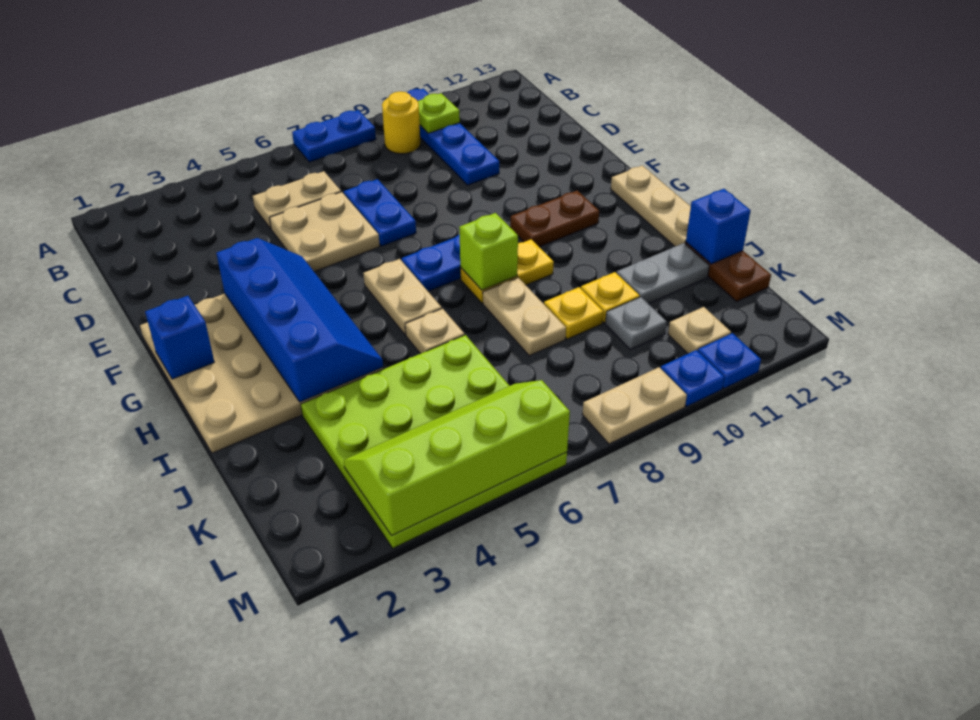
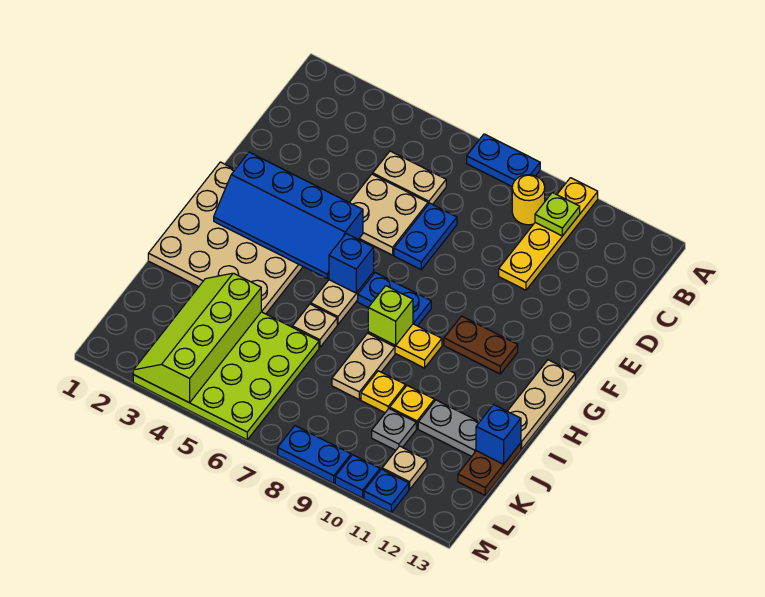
blue 1x4 plate [407,89,499,185] -> yellow 1x4 plate [499,178,598,290]
blue 2x4 slope [216,238,383,402] -> blue 2x4 slope turned to [214,152,363,278]
blue 1x1 brick [145,296,214,379] -> blue 1x1 brick moved to [329,234,374,293]
lime 2x4 slope [343,380,570,536] -> lime 2x4 slope turned to [133,273,261,403]
tan 1x2 plate [582,367,687,444] -> blue 1x2 plate [278,426,351,483]

